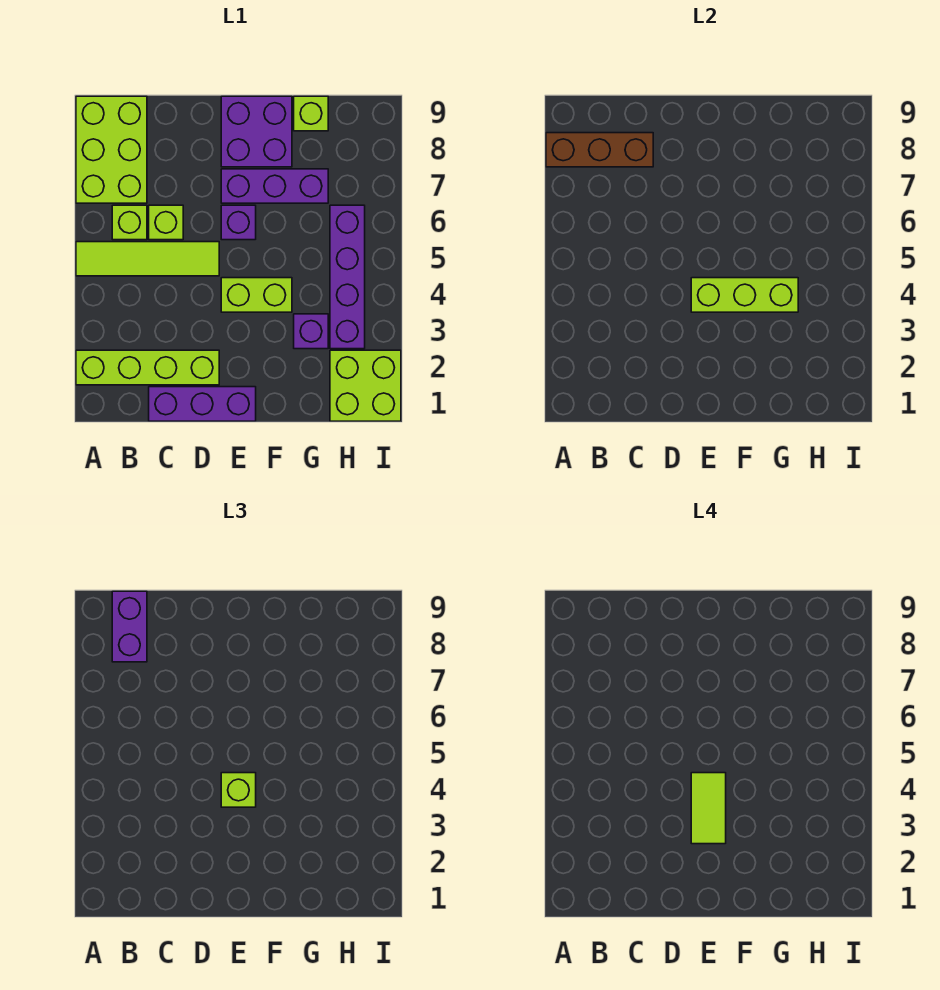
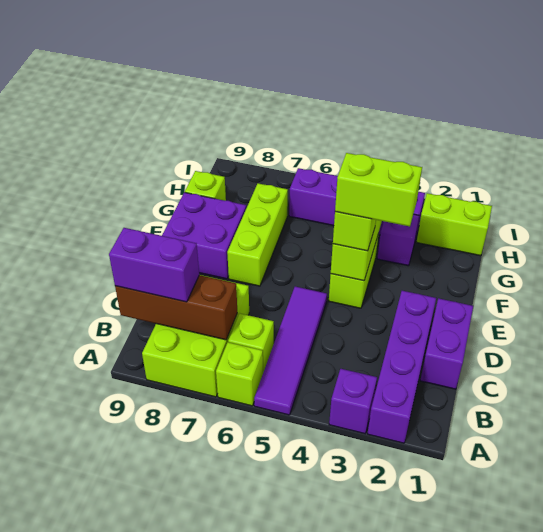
lime 1x4 brick [76,350,219,385] -> purple 1x4 brick [368,291,436,443]
lime 1x4 tile [76,242,219,276] -> purple 1x4 tile [254,287,327,415]
lime 2x3 brick [76,96,147,203] -> lime 2x3 brick turned to [142,275,249,397]
brown 1x3 brick [546,133,653,167] -> brown 1x3 brick turned to [115,275,237,340]
purple 1x3 brick [149,387,256,421] -> purple 1x2 brick [420,298,473,389]
lime 1x1 brick [149,205,183,240] -> lime 1x1 brick moved to [216,342,263,406]
lime 1x2 tile [691,773,726,844] -> lime 1x2 brick [335,153,422,227]
purple 1x1 brick [221,205,256,240] -> purple 1x1 brick moved to [329,369,377,434]
purple 1x3 brick [221,169,328,203] -> lime 1x3 brick [227,183,288,286]
lime 2x2 brick [330,350,401,421] -> lime 1x2 brick [417,193,492,256]

